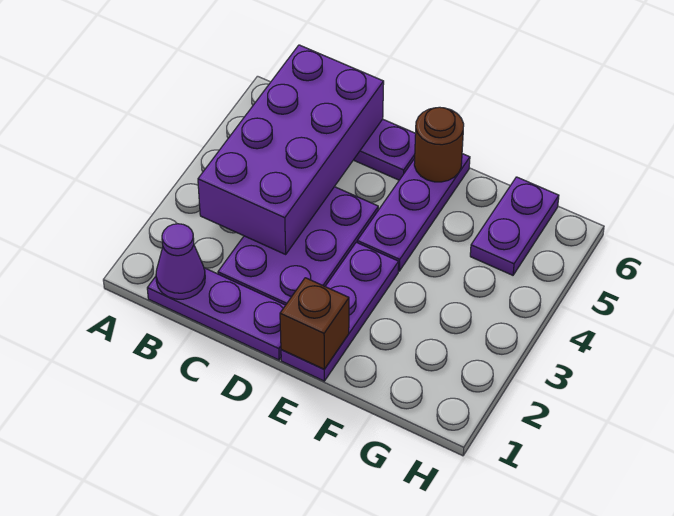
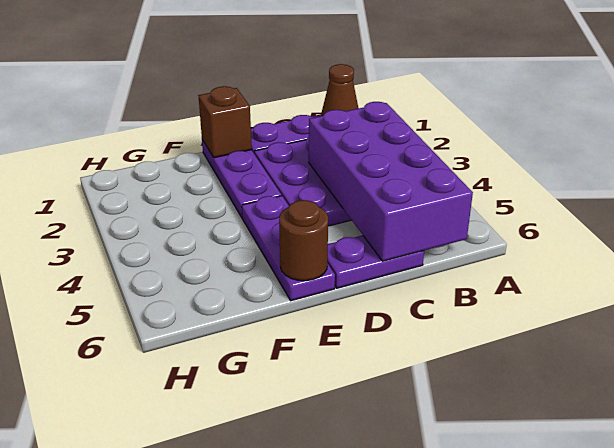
purple 1x1 cone [156,224,205,299] -> brown 1x1 cone [321,64,358,116]
purple 1x2 plate [470,177,559,275] -> none

